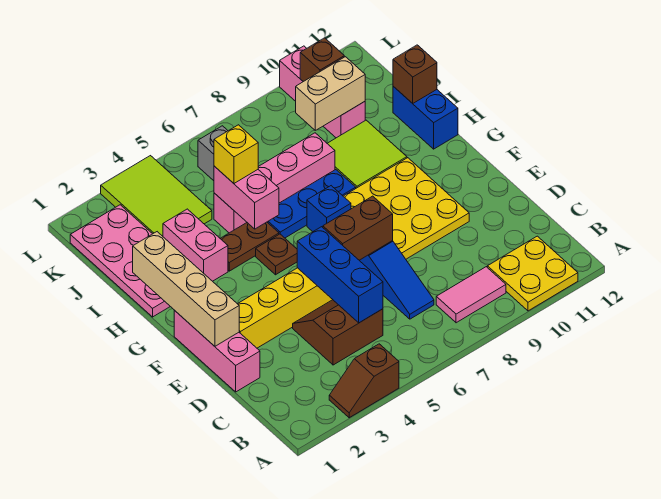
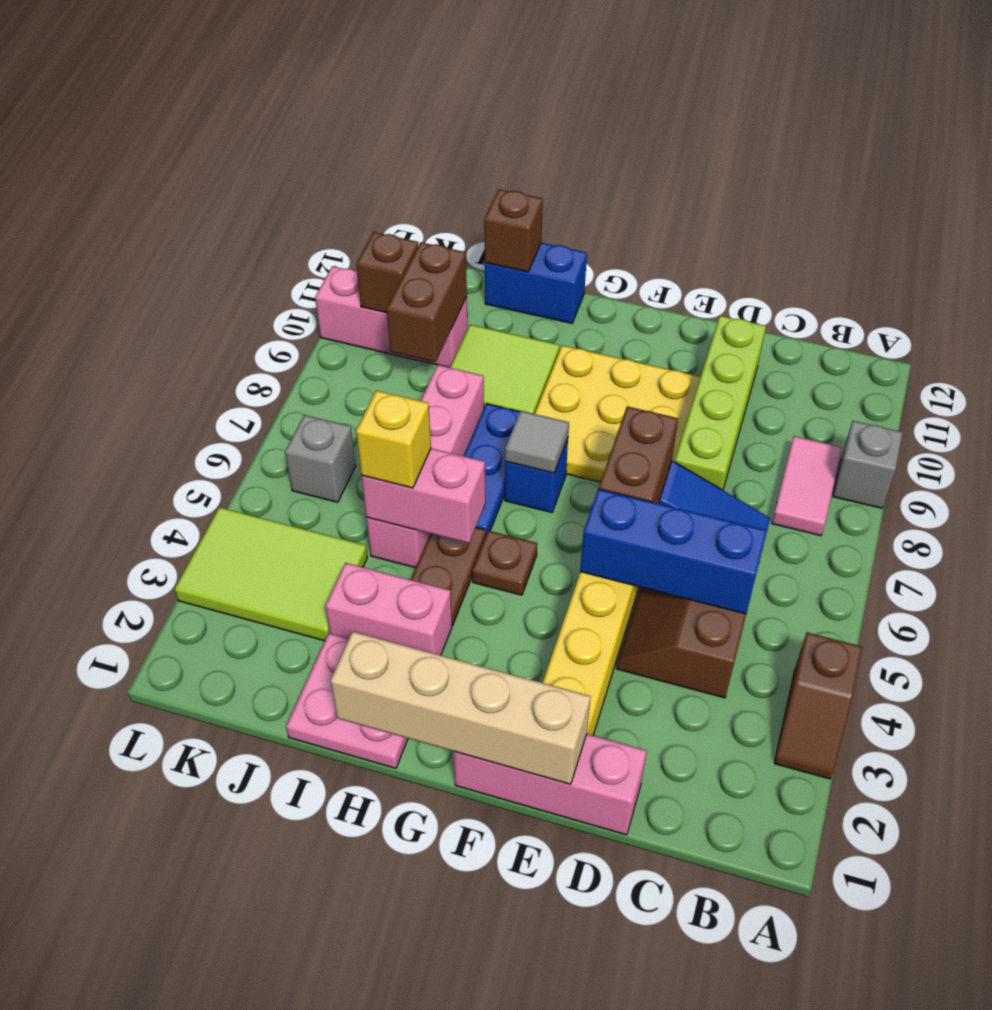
none -> grey 1x1 brick [833,421,903,508]
yellow 2x2 plate [487,236,578,311] -> none
none -> lime 1x4 brick [675,316,766,490]
none -> grey 1x1 tile [505,411,569,473]
pink 2x4 plate [70,205,170,317] -> pink 2x2 plate [286,633,408,768]
tan 1x2 brick [296,57,365,130] -> brown 1x2 brick [387,242,467,362]

